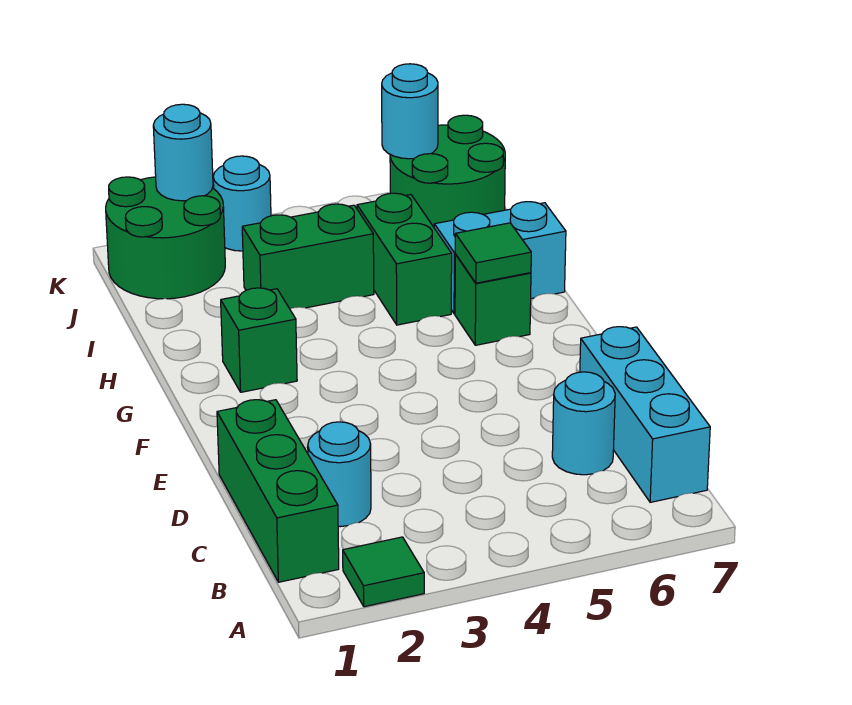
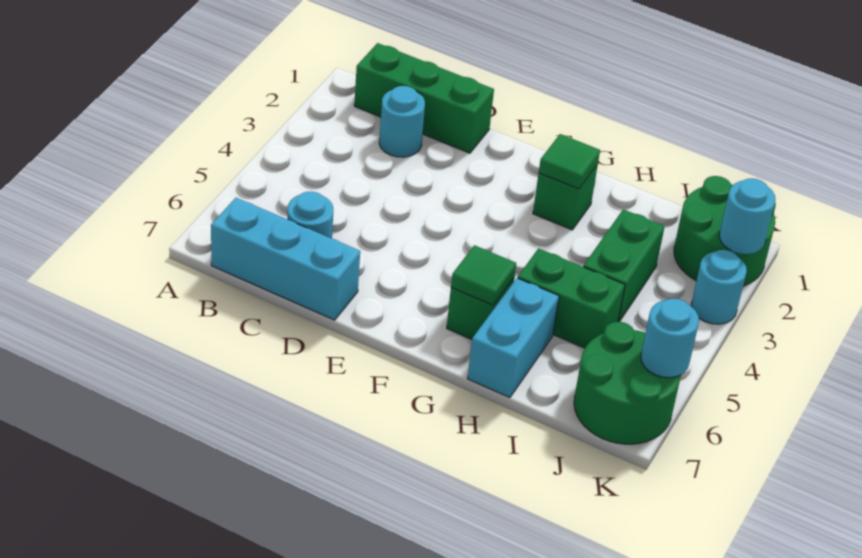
green 1x1 tile [343,537,424,607] -> green 1x1 tile moved to [539,134,600,189]

